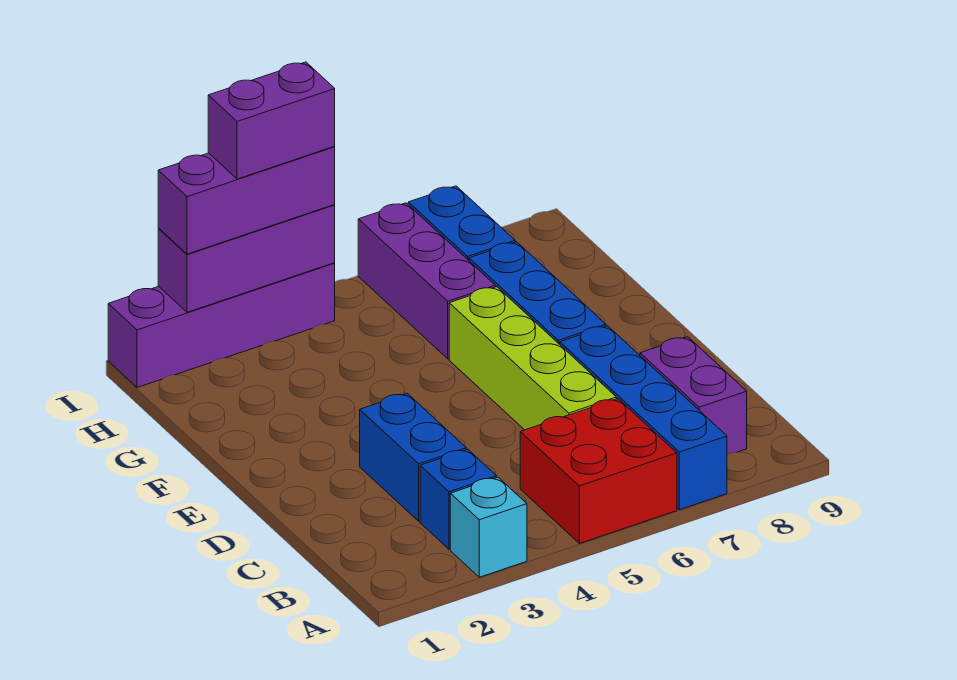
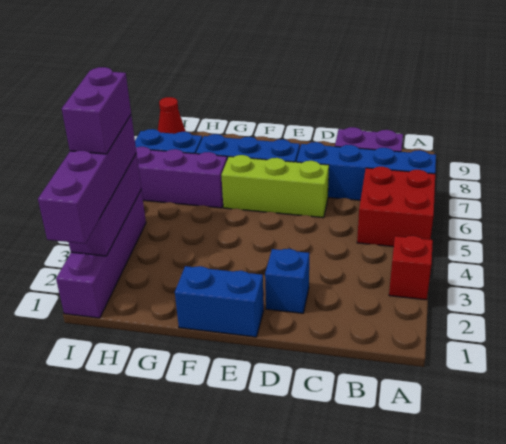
cyan 1x1 brick [450,477,527,577] -> red 1x1 brick [389,236,433,300]
blue 1x1 brick [420,449,497,549] -> blue 1x1 brick moved to [265,249,309,313]
blue 1x2 brick [360,393,466,521] -> blue 1x2 brick moved to [175,266,264,337]
lime 1x4 brick [449,287,616,430] -> lime 1x3 brick [221,155,329,218]
purple 1x3 brick [158,147,335,254] -> purple 1x4 brick [38,115,136,244]
none -> red 1x1 cone [158,97,186,134]

